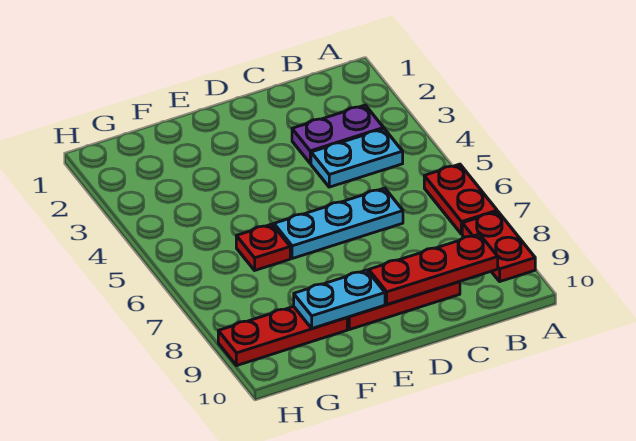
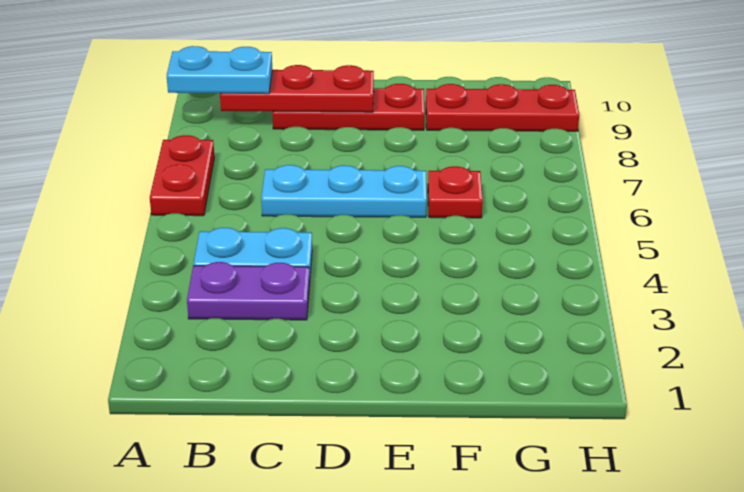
red 1x2 plate [462,212,535,281] -> none
cyan 1x2 plate [294,270,385,328] -> cyan 1x2 plate moved to [167,46,272,94]

